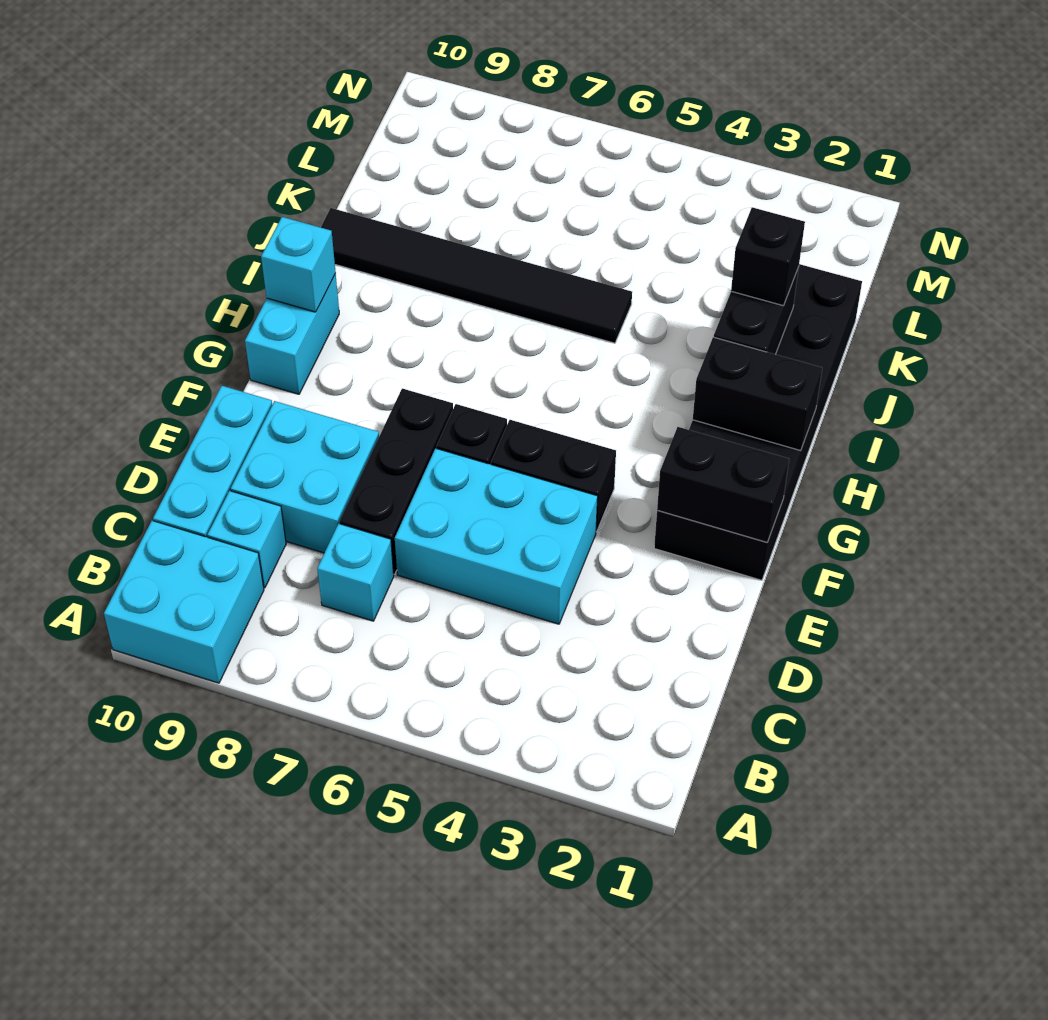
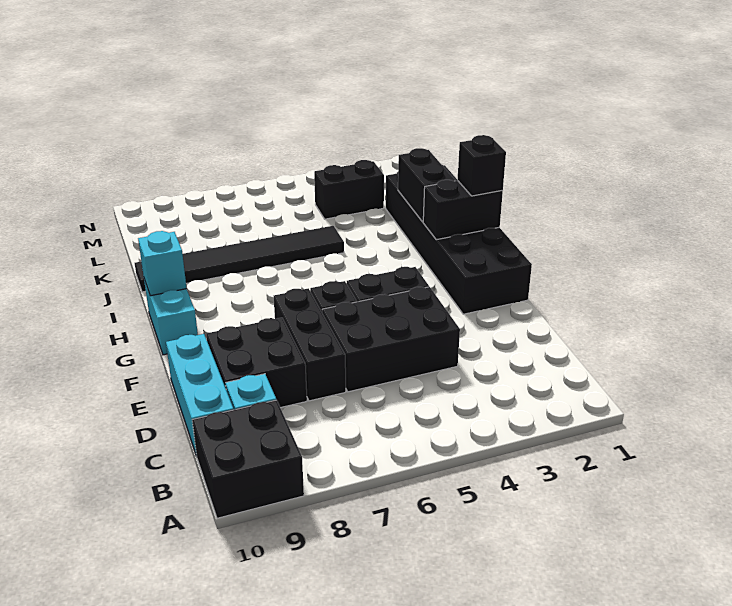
cyan 2x2 brick [104,521,264,683] -> black 2x2 brick [192,400,304,518]
cyan 1x1 brick [317,524,394,621] -> none
cyan 2x3 brick [395,448,598,624] -> black 2x3 brick [322,287,460,392]
cyan 2x2 brick [231,401,379,553] -> black 2x2 brick [206,318,307,408]
black 1x2 brick [657,427,789,542] -> black 1x2 brick moved to [314,160,384,219]
black 1x1 brick [731,207,805,306] -> black 1x1 brick moved to [457,135,506,196]

